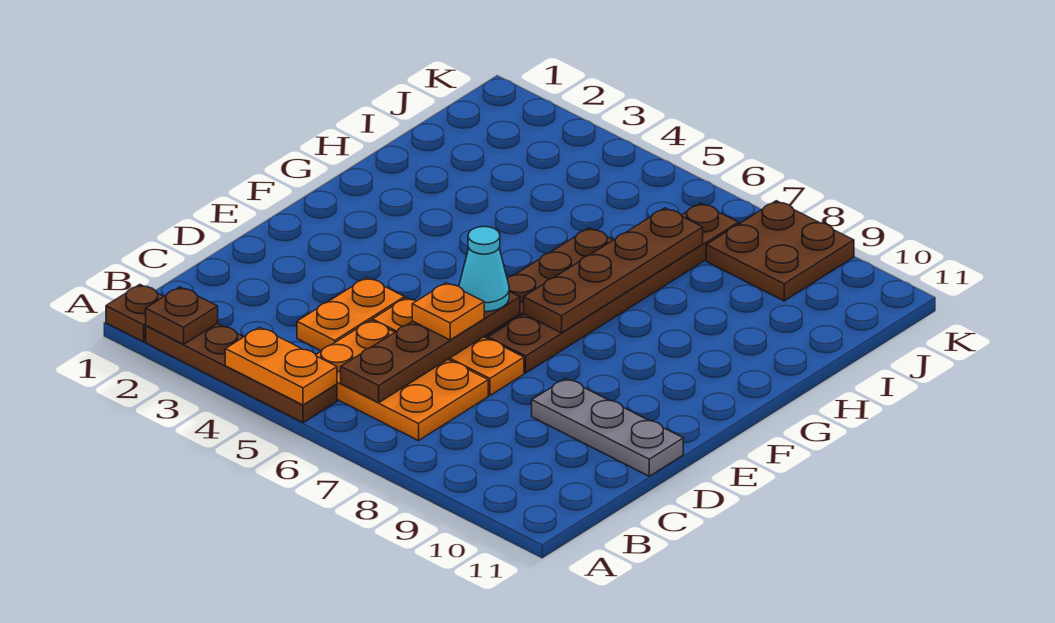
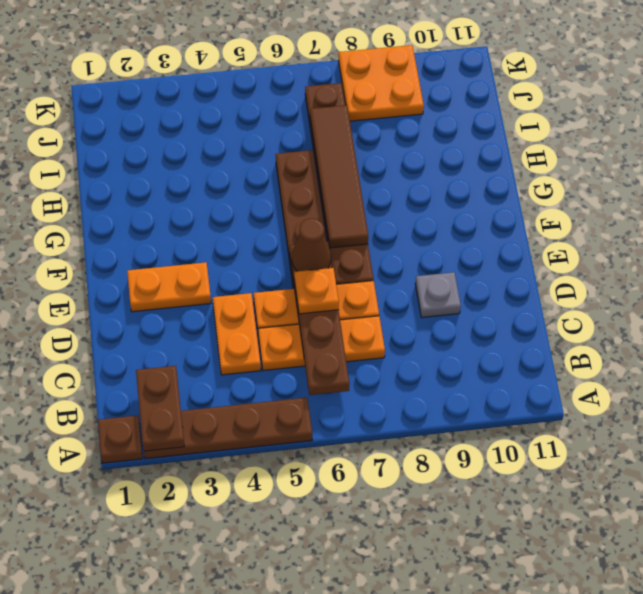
brown 1x1 plate [146,287,218,344] -> brown 1x2 plate [136,366,184,451]
orange 1x2 plate [225,327,337,405] -> orange 1x2 plate moved to [127,262,211,312]
orange 2x3 plate [316,320,488,441] -> orange 1x3 plate [258,316,385,371]
grey 1x3 plate [532,379,683,476] -> grey 1x1 plate [415,272,461,318]
cyan 1x1 cone [459,227,509,312] -> brown 1x1 cone [292,218,331,271]
brown 1x4 plate [524,208,703,333] -> brown 1x4 tile [310,105,368,248]
brown 2x2 plate [706,201,854,301] -> orange 2x2 plate [338,45,424,121]

